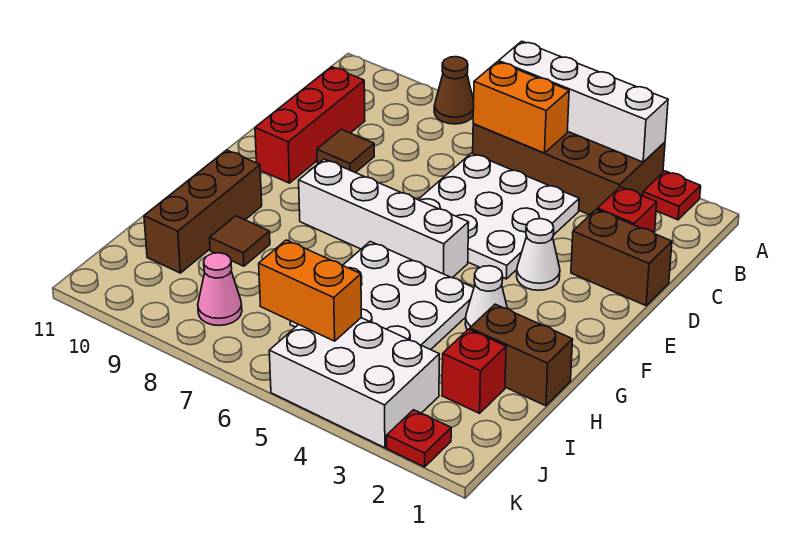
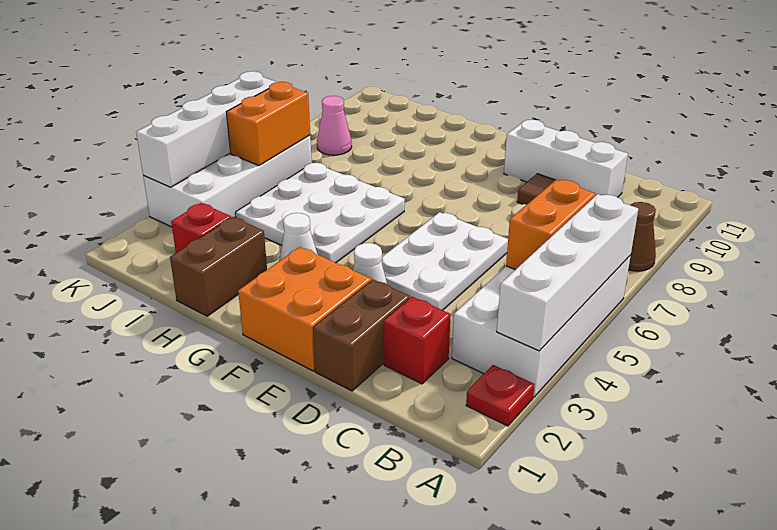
brown 2x4 brick [473,124,665,215] -> white 2x4 brick [452,255,631,397]
white 3x3 plate [418,153,579,279] -> white 2x3 plate [381,212,508,310]
red 1x3 brick [255,67,365,183] -> white 1x3 brick [504,120,628,197]
none -> orange 2x2 brick [238,247,371,371]
white 1x4 brick [299,159,469,278] -> white 1x4 brick moved to [136,71,276,187]
brown 1x3 brick [144,150,262,273] -> none
brown 1x1 tile [210,216,270,266] -> none
white 2x3 brick [269,318,439,448] -> white 2x4 brick [143,135,312,227]
red 1x1 plate [387,410,451,467] -> none

